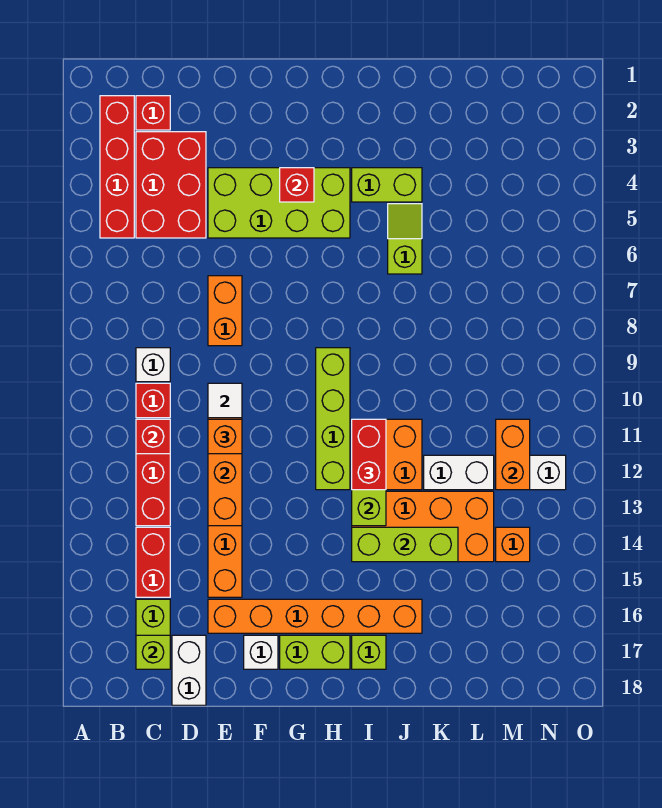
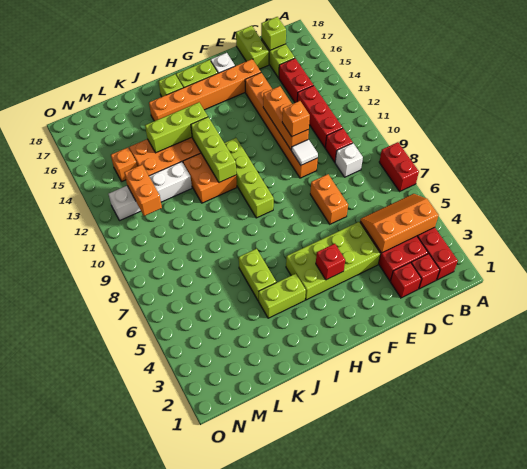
none -> orange 2x3 slope [360,194,439,253]
red 1x1 brick [136,419,170,454] -> red 1x1 brick moved to [390,263,421,298]
white 1x2 brick [172,635,206,705] -> lime 1x2 brick [236,26,269,69]
red 1x2 brick [352,419,386,490] -> red 1x2 brick moved to [379,142,419,191]
lime 1x2 slope [388,204,422,274] -> lime 1x2 brick [239,249,276,301]

